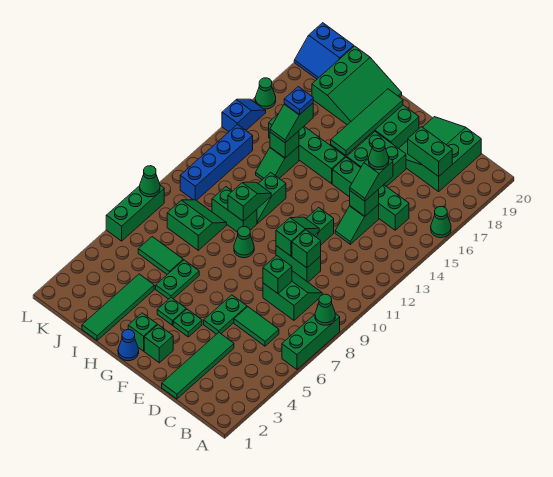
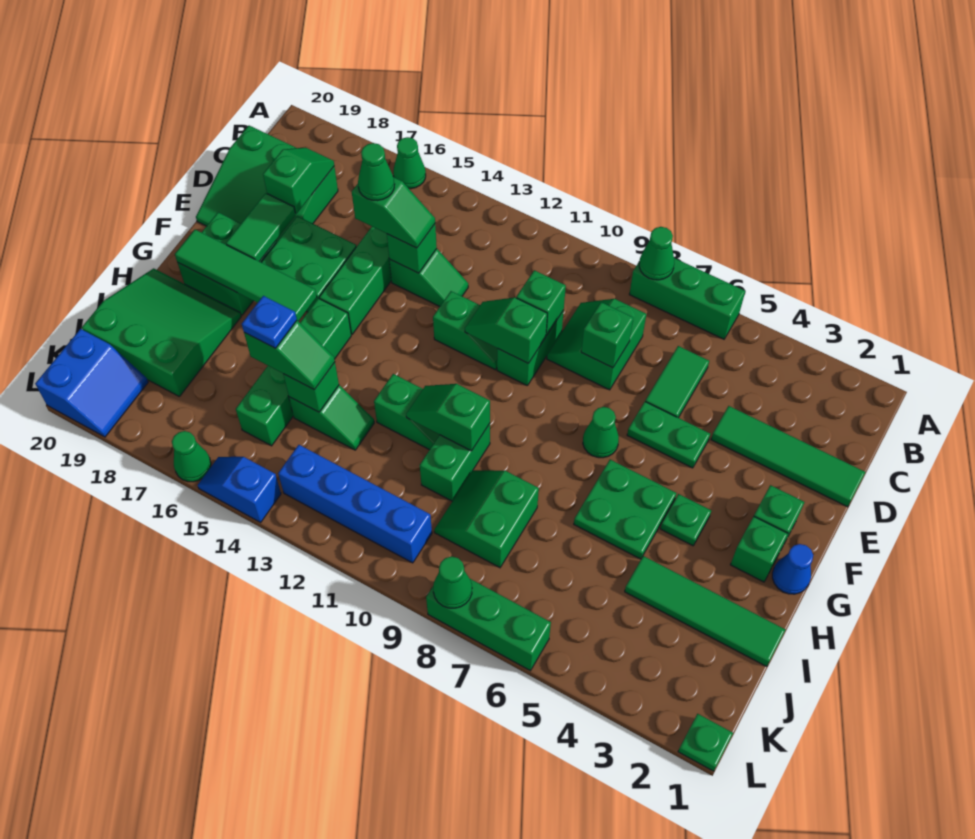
green 1x2 brick [408,127,452,177] -> green 1x2 slope [263,148,334,214]
green 1x1 plate [173,309,202,337] -> green 1x1 plate moved to [678,714,733,771]
green 1x1 cone [234,227,254,258] -> green 1x1 cone moved to [583,407,619,458]
green 1x2 plate [156,260,199,299] -> green 2x2 plate [574,460,676,559]
green 1x2 tile [138,237,183,274] -> green 1x2 tile moved to [226,193,296,261]

